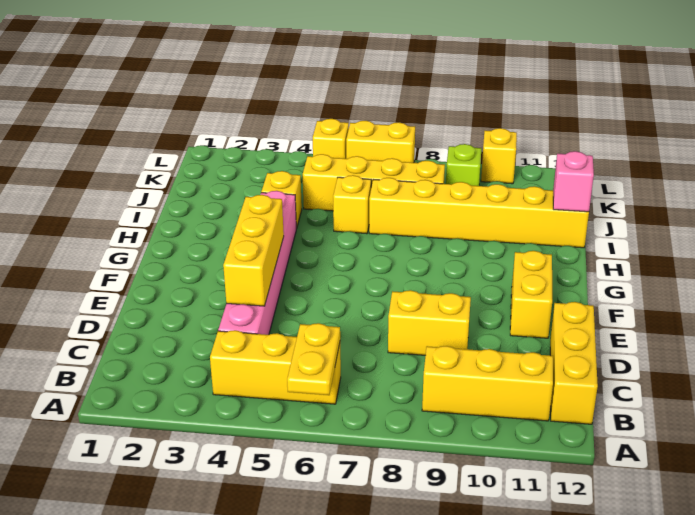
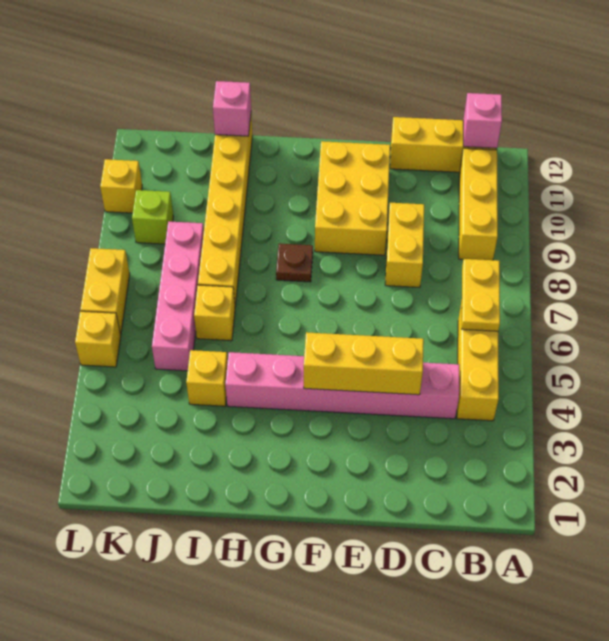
yellow 1x2 plate [287,323,340,395] -> yellow 1x2 plate turned to [462,259,500,331]
none -> pink 1x1 brick [463,93,502,148]
yellow 1x2 brick [510,251,552,338] -> yellow 2x3 brick [315,141,390,255]
none -> brown 1x1 plate [276,244,313,282]
yellow 1x4 brick [303,154,445,211] -> pink 1x4 brick [152,221,204,371]

